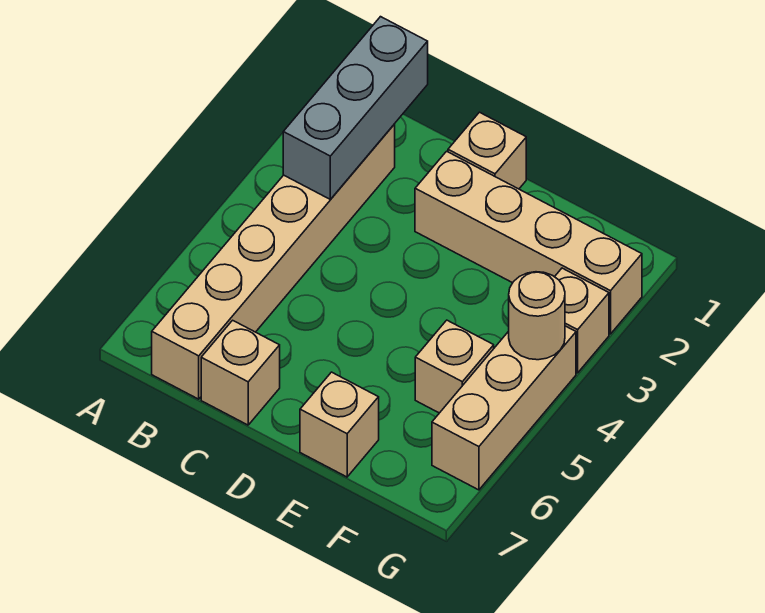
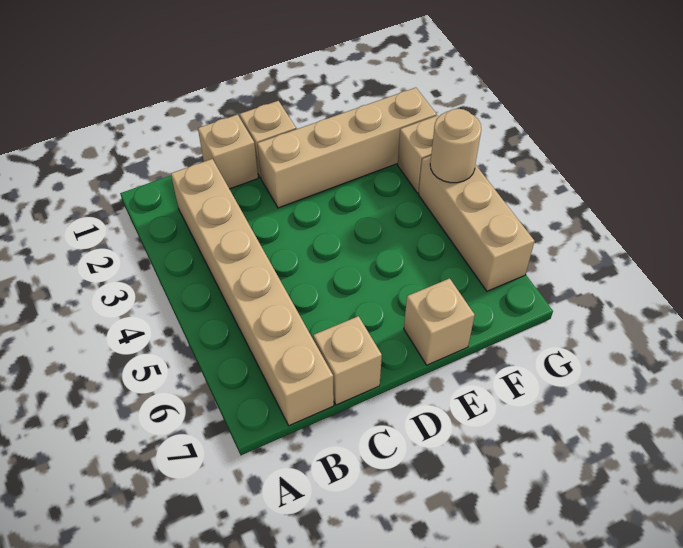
grey 1x3 brick [283,17,428,200] -> none
tan 1x1 brick [415,320,494,413] -> tan 1x1 brick moved to [198,115,258,189]

